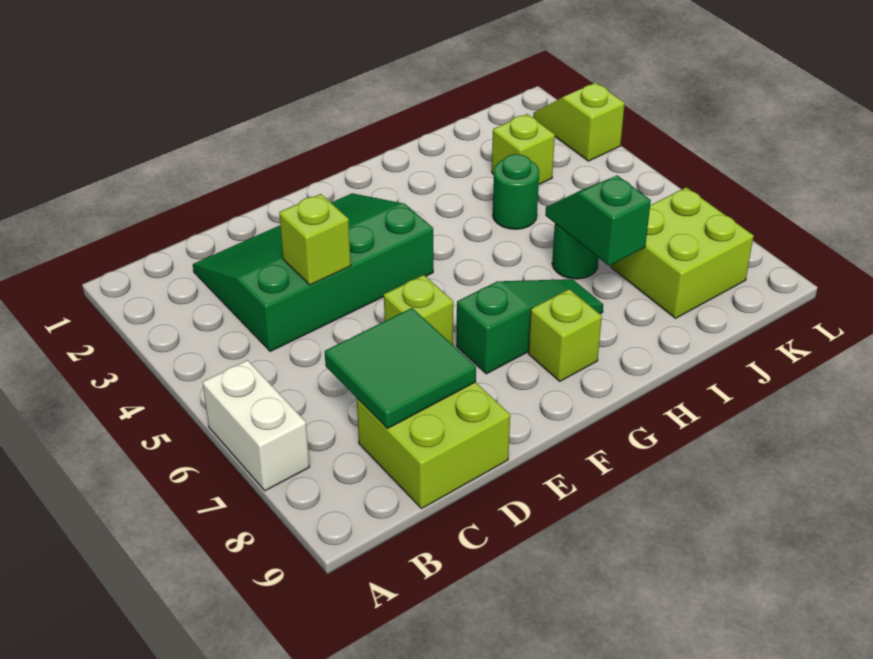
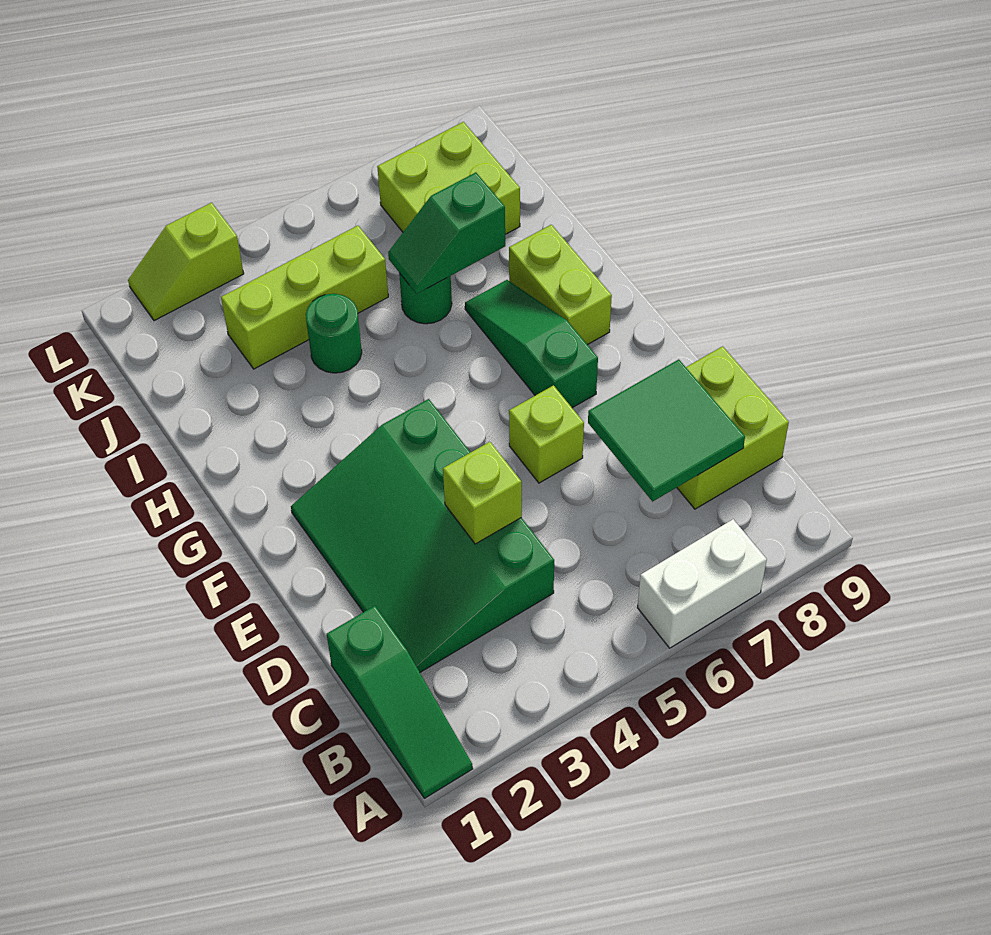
none -> green 1x3 slope [327,606,473,798]
lime 1x1 brick [528,289,602,381] -> lime 1x2 brick [509,225,612,345]
lime 1x1 brick [492,114,555,184] -> lime 1x3 brick [221,226,388,369]

